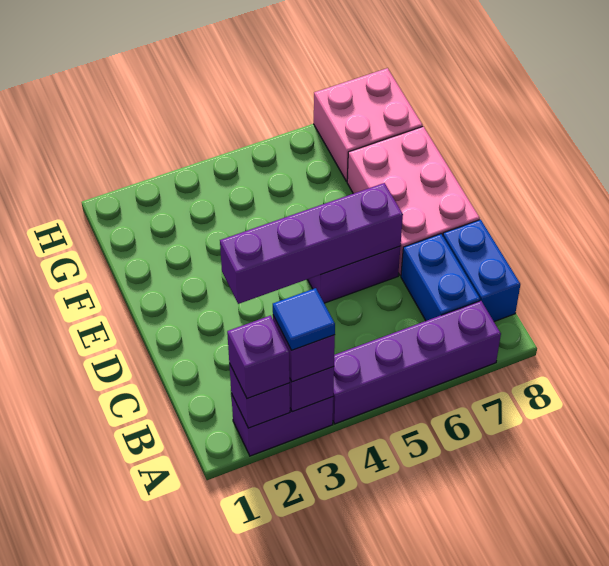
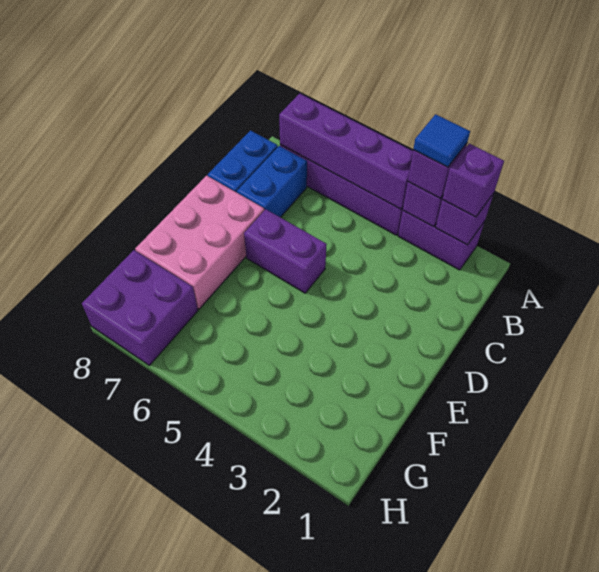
purple 1x4 brick [220,183,403,304] -> purple 1x4 brick moved to [279,93,413,209]
pink 2x2 brick [314,68,423,181] -> purple 2x2 brick [82,250,198,365]

